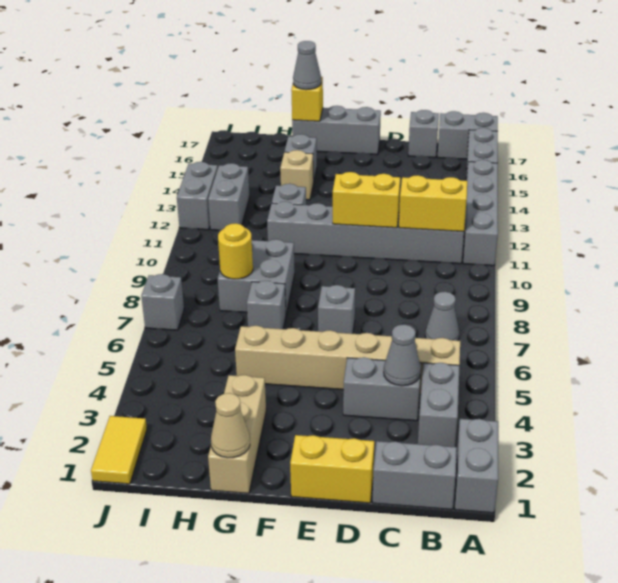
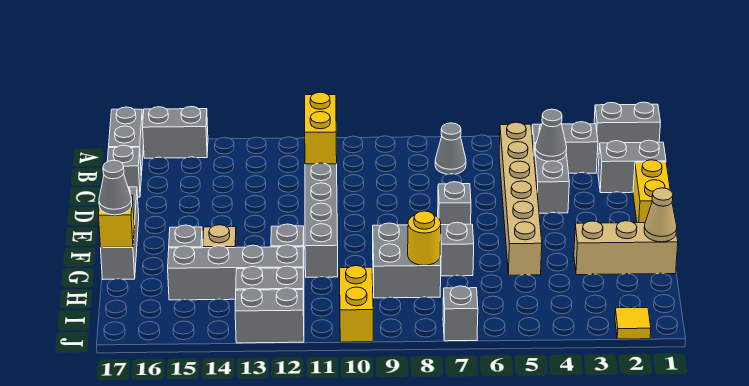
grey 1x4 brick [463,160,498,266] -> grey 1x4 brick moved to [168,245,304,300]
grey 1x2 brick [373,441,457,510] -> grey 1x2 brick turned to [598,140,666,193]
yellow 1x2 brick [333,172,400,228] -> yellow 1x2 brick moved to [339,266,373,342]
yellow 1x2 tile [91,416,147,484] -> yellow 1x1 tile [615,308,651,339]

